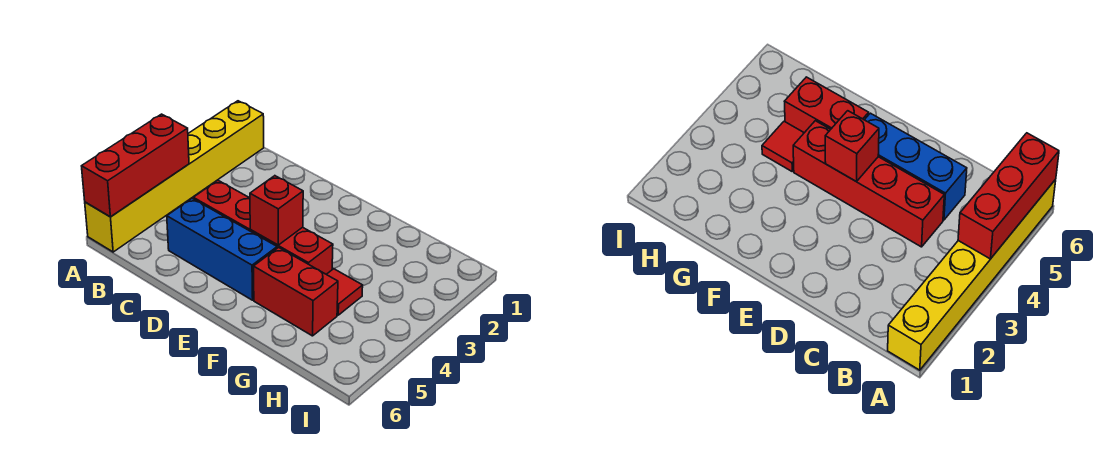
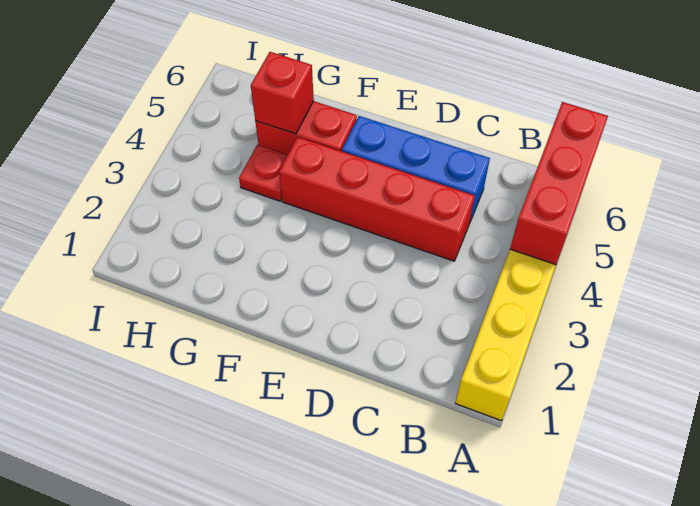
red 1x1 brick [250,176,303,245] -> red 1x1 brick moved to [251,52,314,134]
red 1x1 tile [327,269,363,315] -> red 1x1 plate [239,145,288,201]

